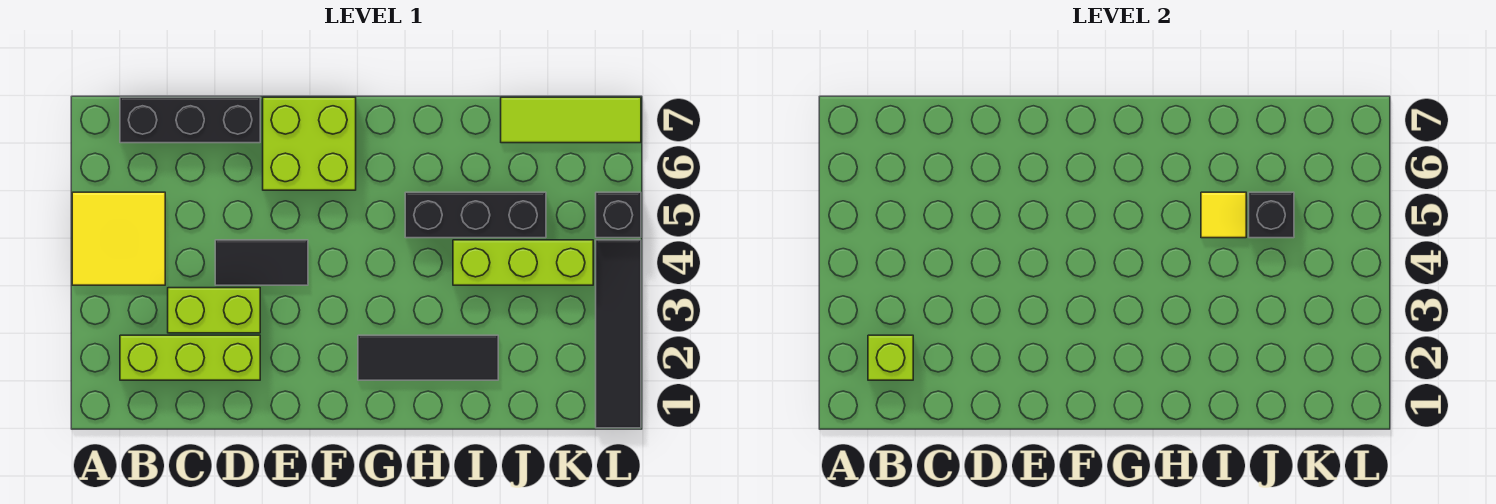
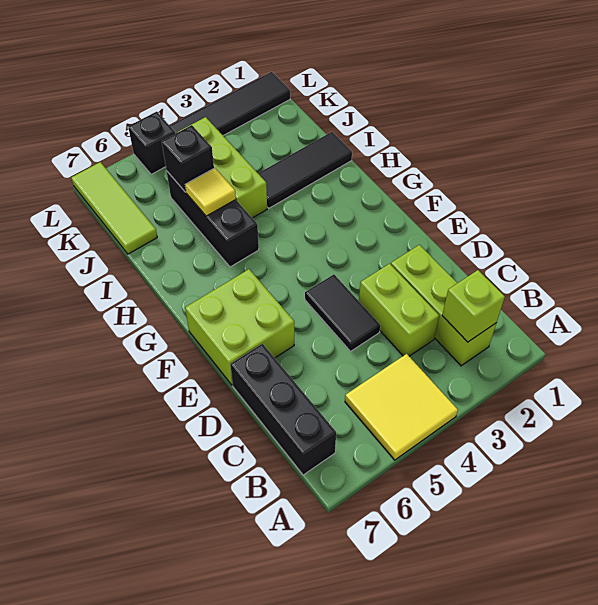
black 1x3 tile [358,335,498,380] -> black 1x3 tile turned to [258,132,352,208]

